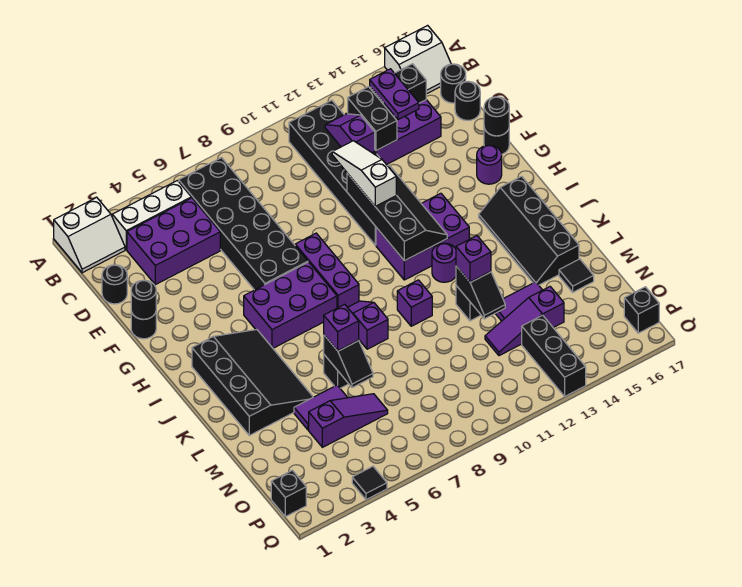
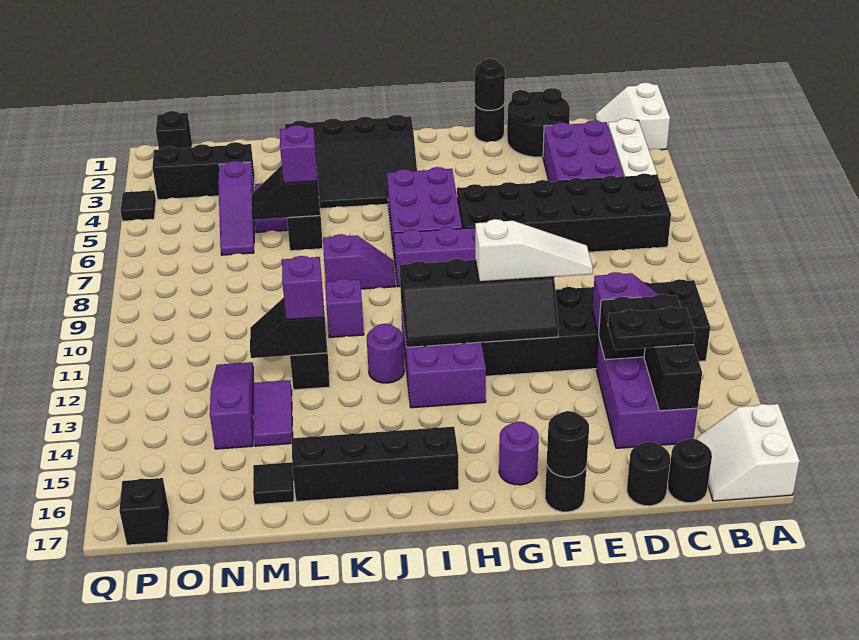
purple 1x2 plate [370,69,419,120] -> black 1x2 plate [608,307,695,350]
black 1x1 round brick [102,265,127,304] -> black 2x2 round brick [507,88,570,157]
black 1x3 brick [522,315,586,396] -> black 1x3 brick moved to [152,142,255,200]

